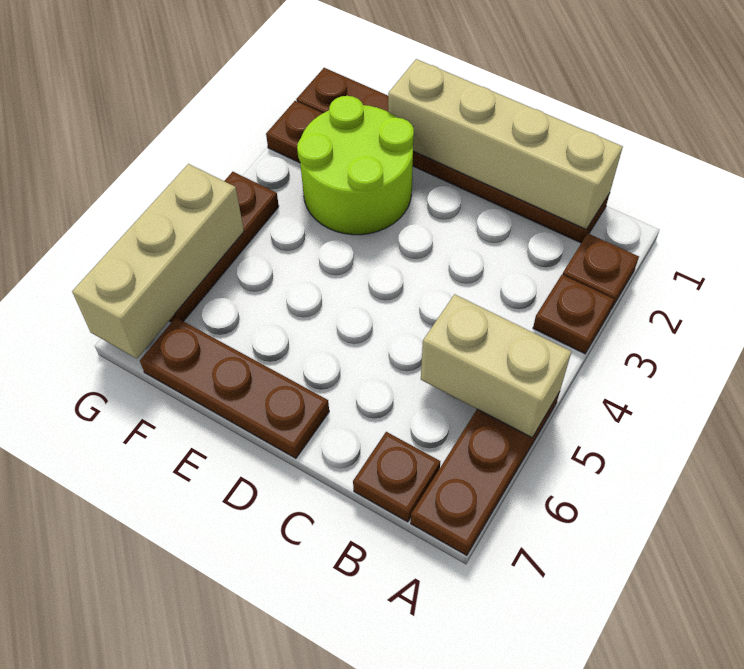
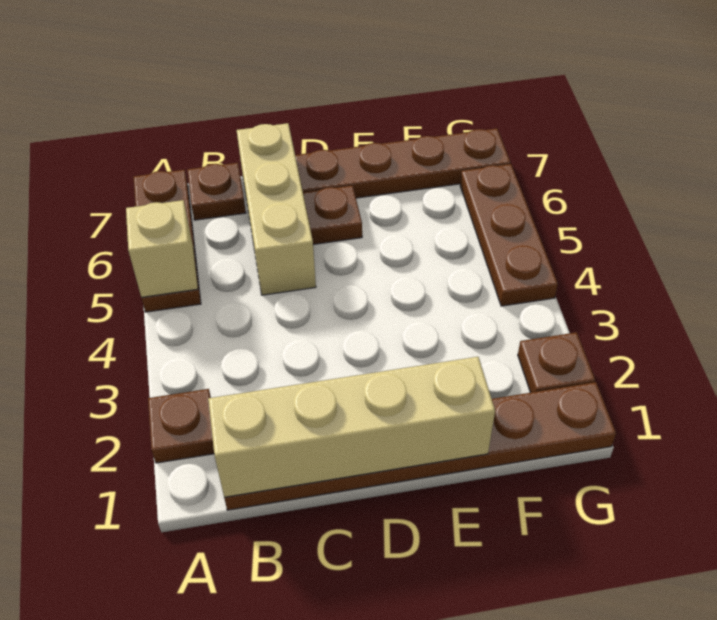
brown 1x1 plate [533,275,614,354] -> brown 1x1 plate moved to [303,186,362,244]
tan 1x2 brick [421,294,571,438] -> tan 1x1 brick [126,200,198,297]
brown 1x3 plate [140,318,329,458] -> brown 1x4 plate [295,128,511,198]
lime 2x2 round brick [297,96,414,235] -> none
tan 1x3 brick [72,164,244,358] -> tan 1x3 brick moved to [237,123,316,295]

